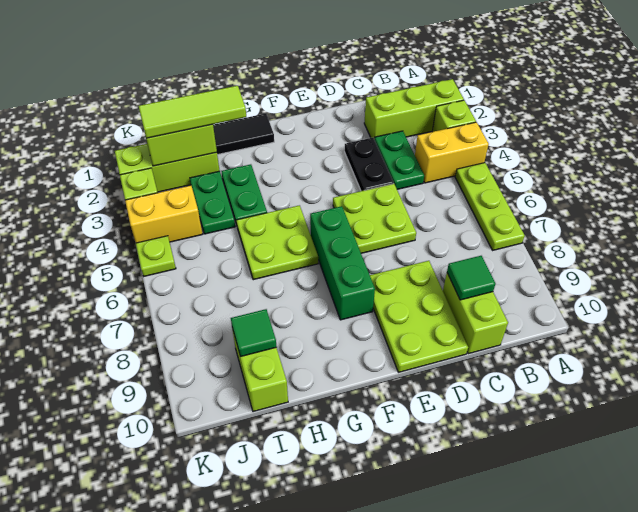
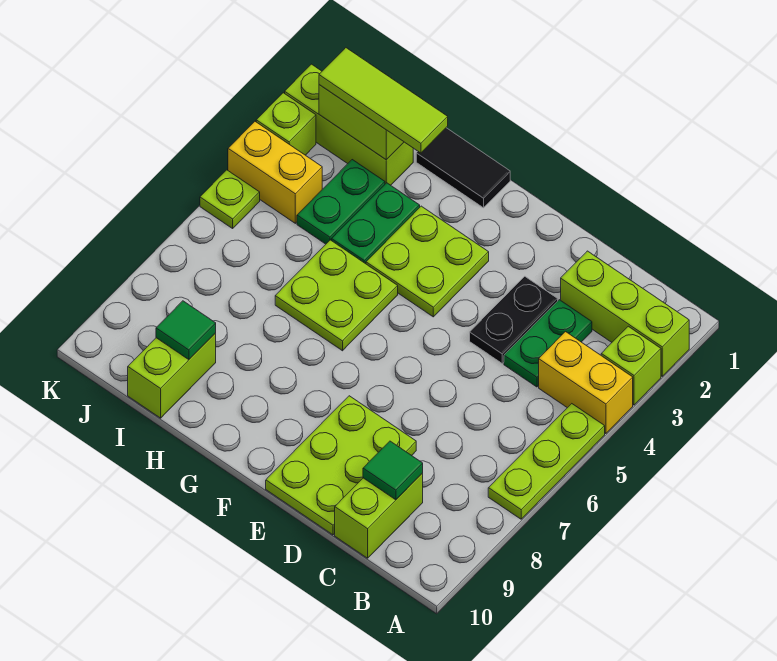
lime 2x2 plate [333,184,416,253] -> lime 2x2 plate moved to [366,206,489,317]
green 1x3 brick [310,206,375,320] -> none

